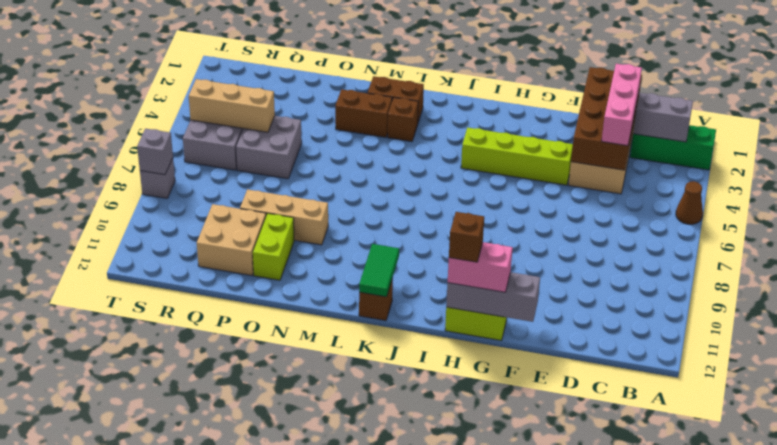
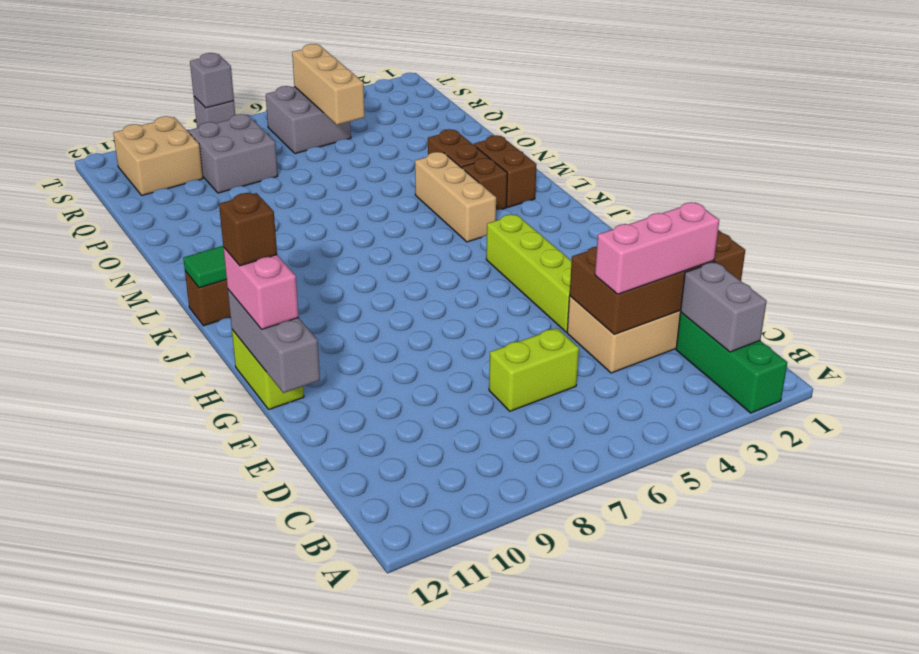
brown 1x1 cone [676,181,703,224] -> none
tan 1x3 brick [240,189,328,245] -> tan 1x3 brick moved to [415,152,496,242]
lime 1x2 brick [253,213,294,280] -> lime 1x2 brick moved to [489,328,579,411]
grey 2x2 brick [236,116,302,179] -> grey 2x2 brick moved to [189,114,278,193]
tan 2x2 brick [197,204,266,275] -> tan 2x2 brick moved to [113,116,203,195]

